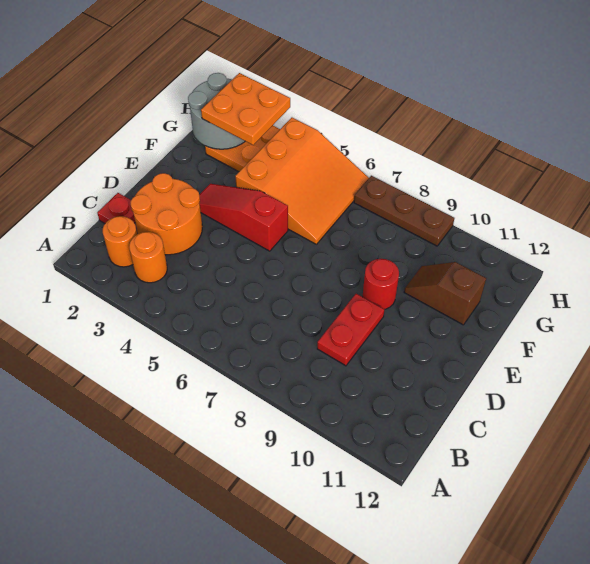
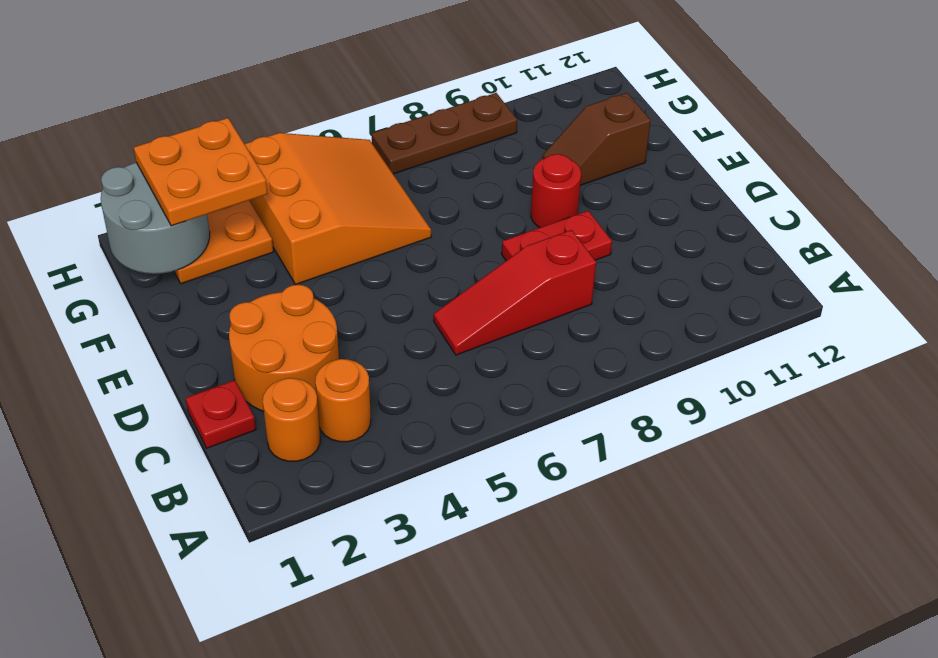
red 1x2 plate [317,294,384,366] -> red 1x2 plate turned to [502,211,612,261]
red 1x3 slope [199,184,288,251] -> red 1x3 slope moved to [434,230,596,355]

